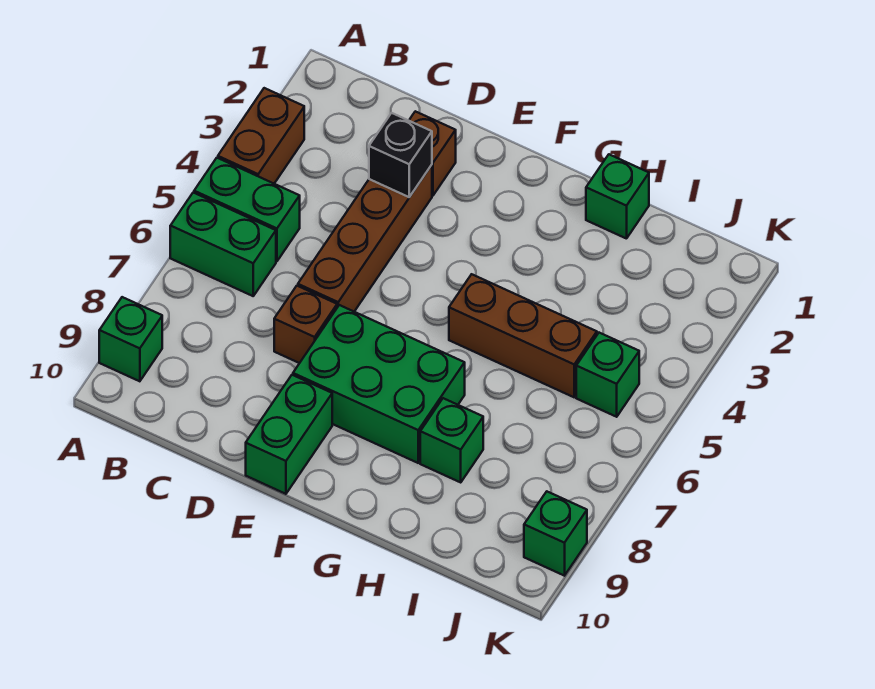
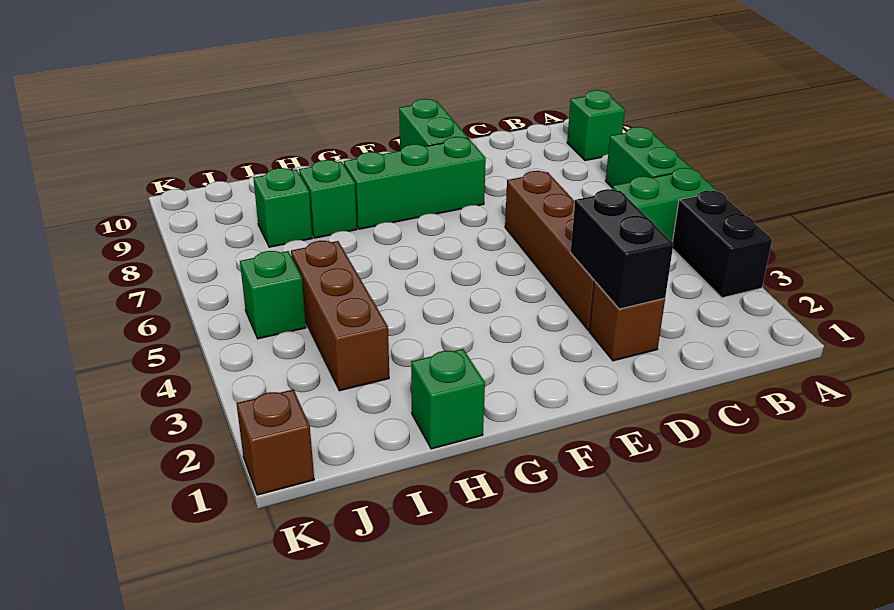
brown 1x2 brick [218,88,304,183] -> black 1x2 brick [673,191,772,298]
green 1x2 brick [170,193,276,296] -> green 1x2 brick turned to [606,127,692,188]
black 1x1 brick [369,113,432,197] -> black 1x2 brick [571,189,673,309]
brown 1x1 brick [274,286,337,363] -> brown 1x1 brick moved to [236,389,314,495]
green 2x3 brick [293,305,465,463] -> green 1x3 brick [344,137,486,229]
brown 1x3 brick [449,274,597,397] -> brown 1x3 brick turned to [291,241,389,391]
green 1x1 brick [524,492,587,576] -> green 1x1 brick moved to [253,168,312,247]

